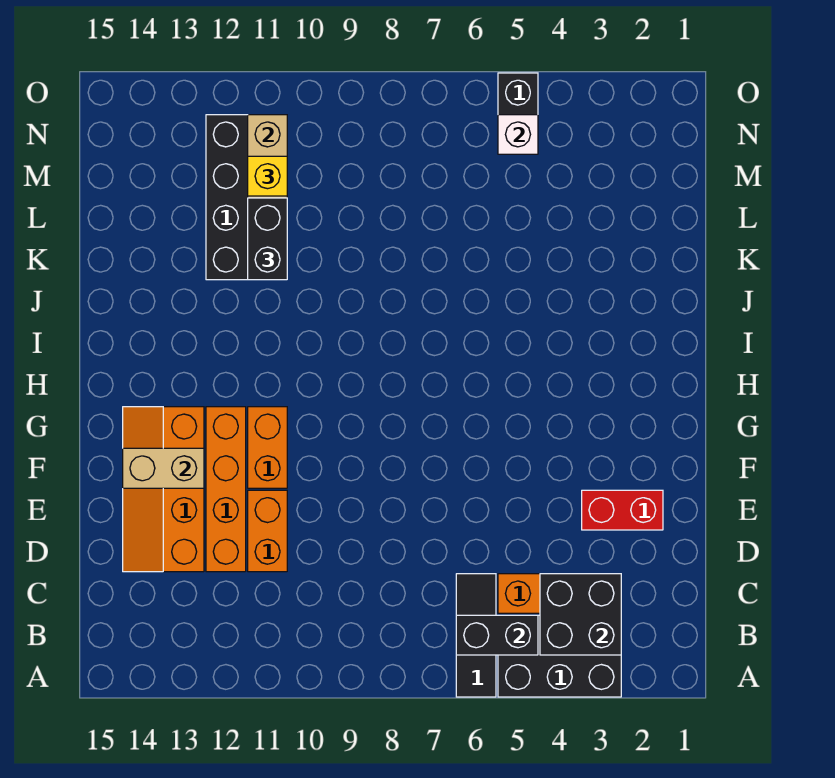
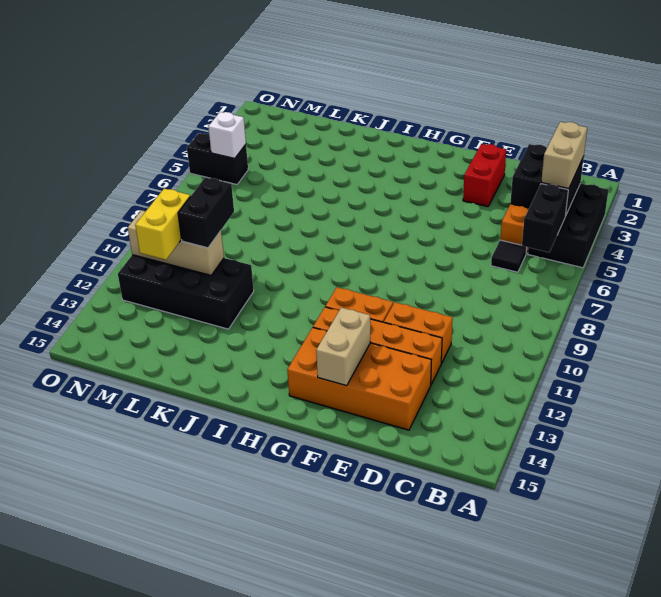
black 1x3 tile [456,574,496,697] -> black 1x1 tile [491,240,527,272]
none -> tan 1x2 brick [541,122,587,189]
orange 2x4 slope [123,407,204,572] -> orange 2x4 brick [287,328,431,430]
black 1x2 brick [248,198,287,280] -> black 1x2 brick turned to [178,177,234,248]
yellow 1x1 brick [248,156,287,196] -> yellow 1x2 brick [135,189,190,260]

